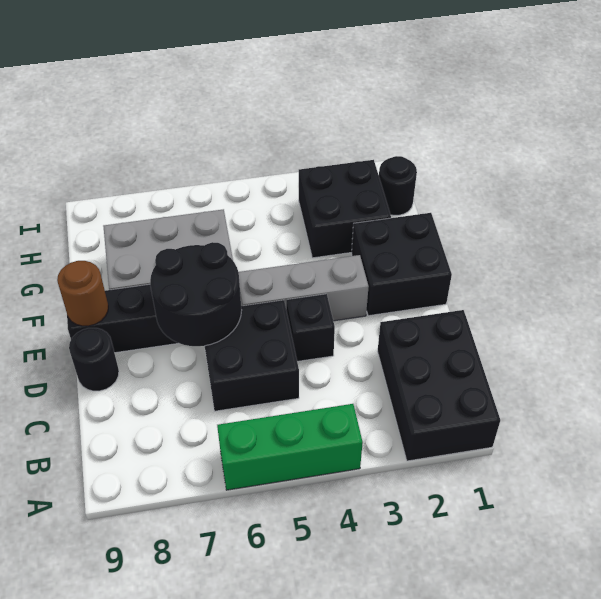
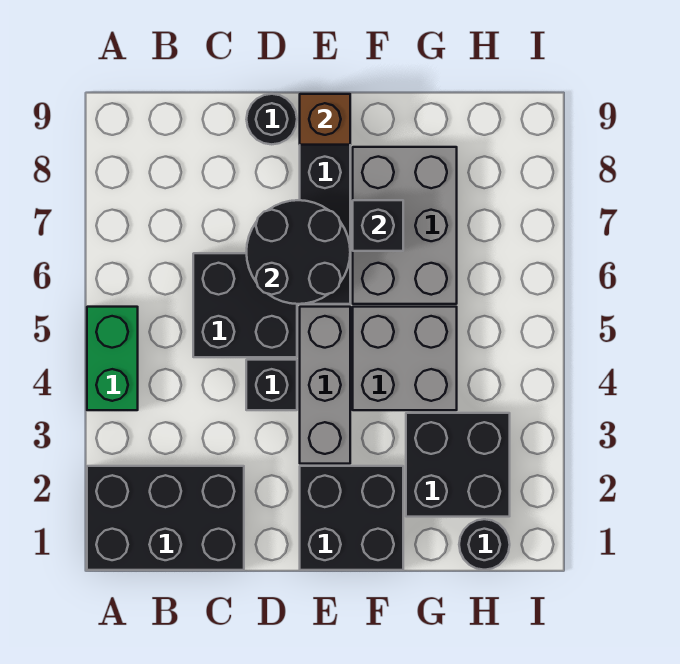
green 1x3 brick [217,404,363,490] -> green 1x2 brick [87,307,138,410]
brown 1x1 round brick [57,261,108,326] -> brown 1x1 brick [300,94,350,145]
none -> grey 2x2 brick [353,307,457,410]
none -> black 1x1 brick [353,200,403,251]

